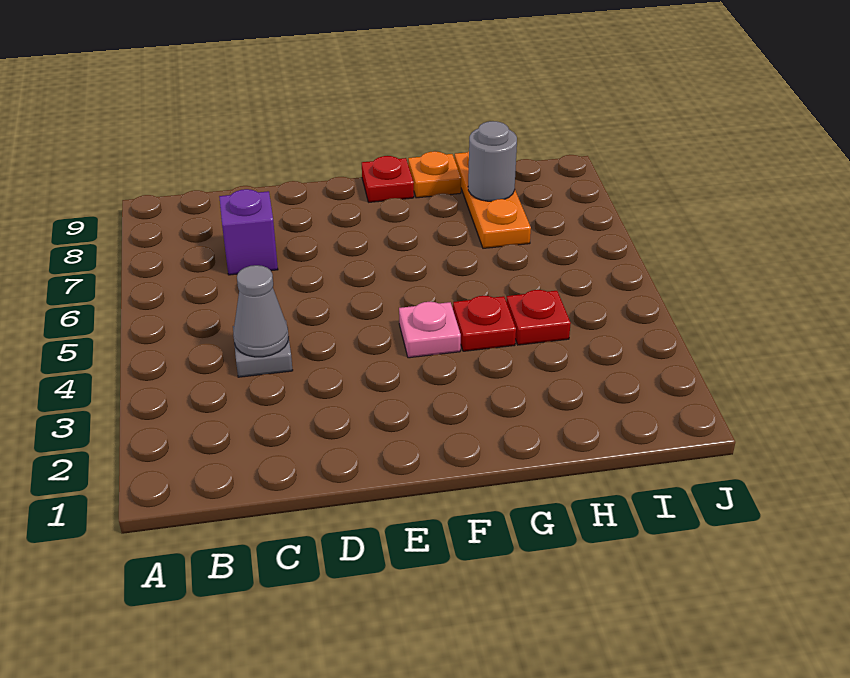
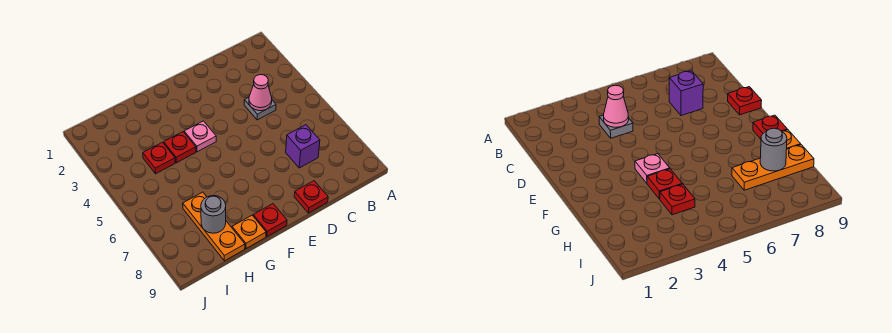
grey 1x1 cone [233,265,289,357] -> pink 1x1 cone [249,75,272,111]
none -> red 1x1 plate [294,181,328,213]

